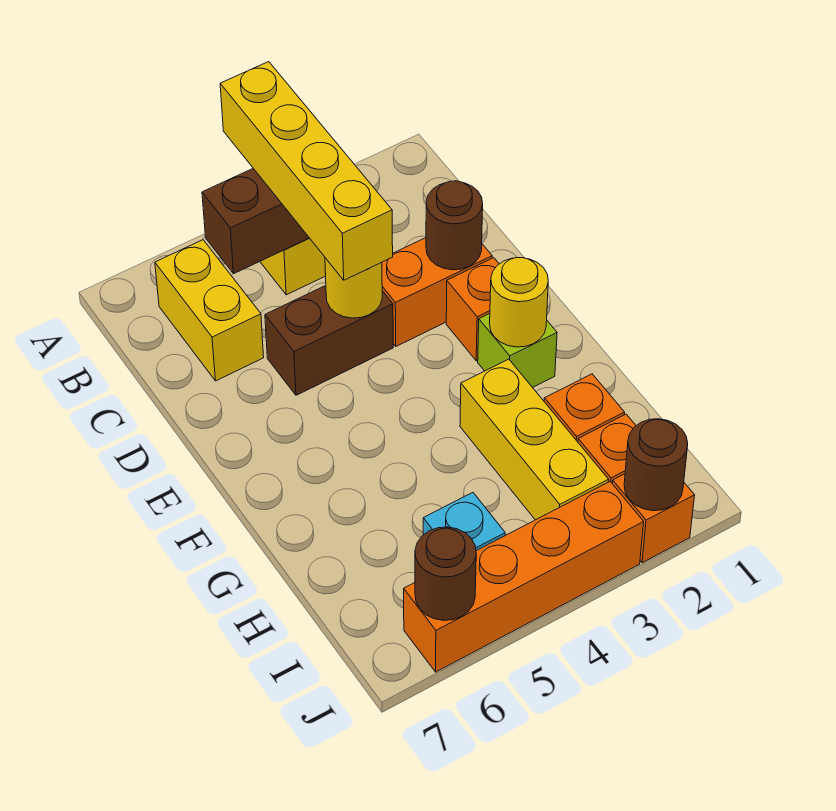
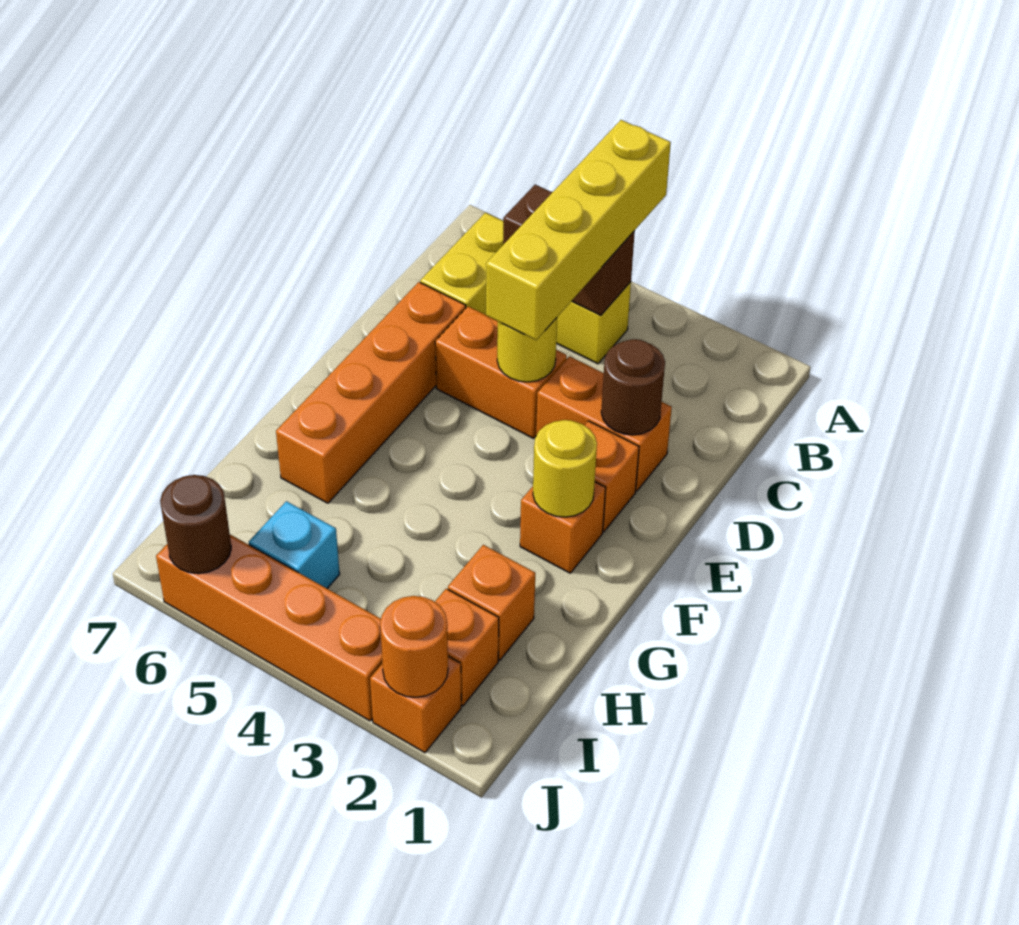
brown 1x2 brick [265,286,393,395] -> orange 1x2 brick [435,306,567,438]
none -> orange 1x4 brick [276,282,466,503]
lime 1x1 brick [478,313,557,387] -> orange 1x1 brick [520,482,606,573]
yellow 1x3 brick [460,359,609,520] -> none
brown 1x1 round brick [624,419,688,511] -> orange 1x1 round brick [380,596,448,697]

